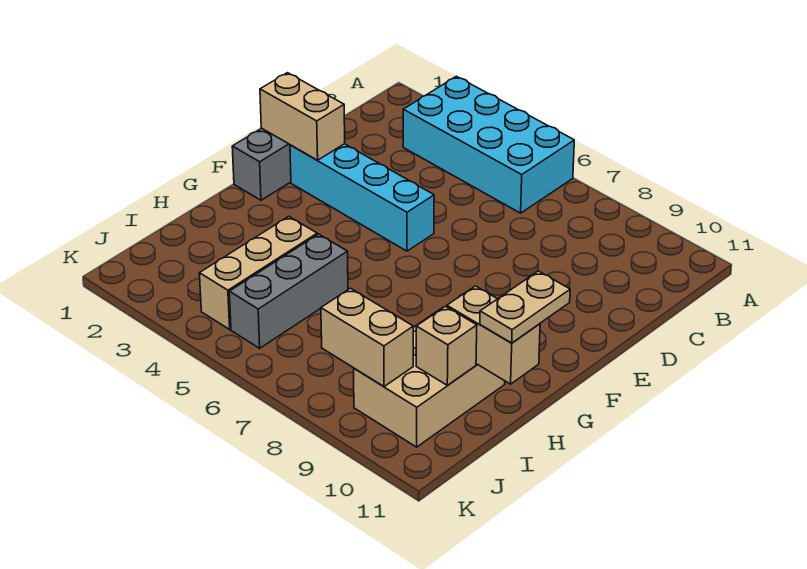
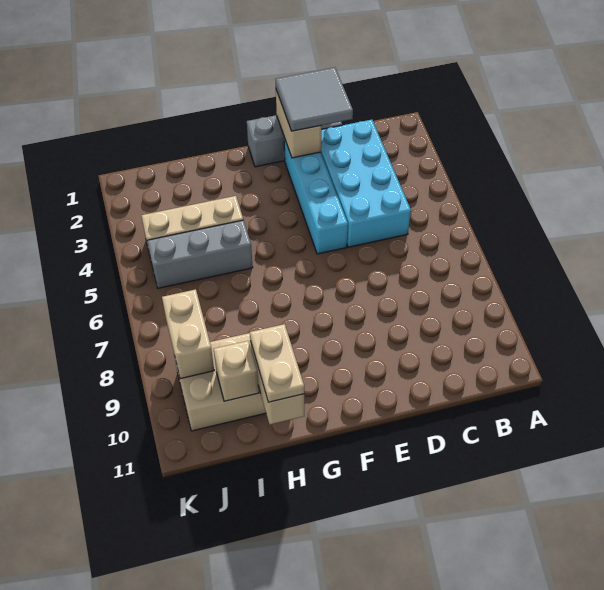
cyan 2x4 brick [403,76,574,213] -> cyan 2x4 brick moved to [321,120,411,247]
none -> grey 2x2 tile [276,68,353,131]
tan 1x2 plate [480,271,570,343] -> tan 1x2 plate turned to [250,324,304,402]

